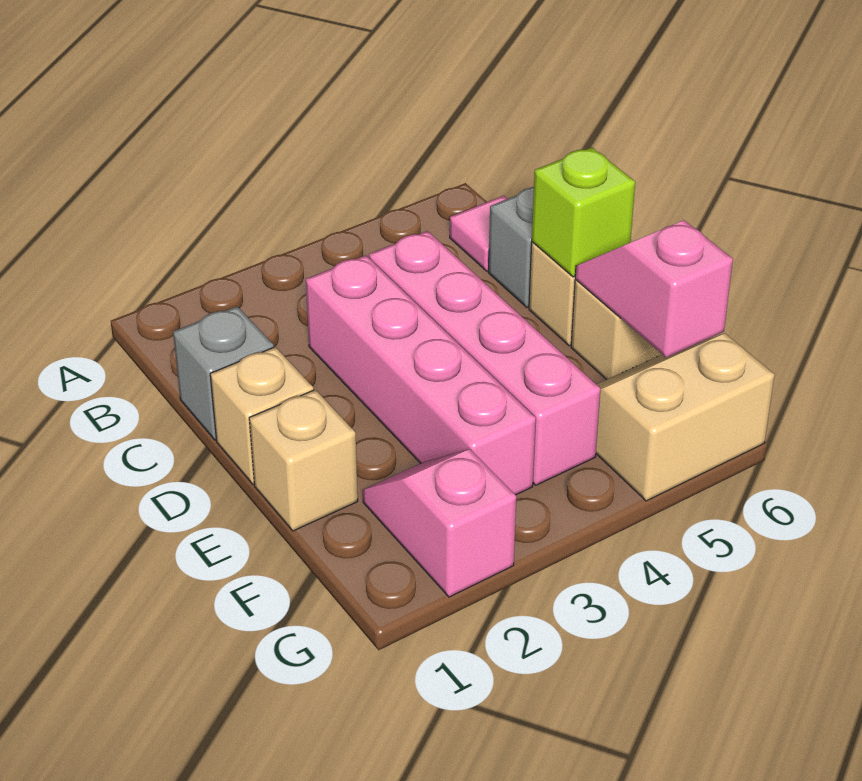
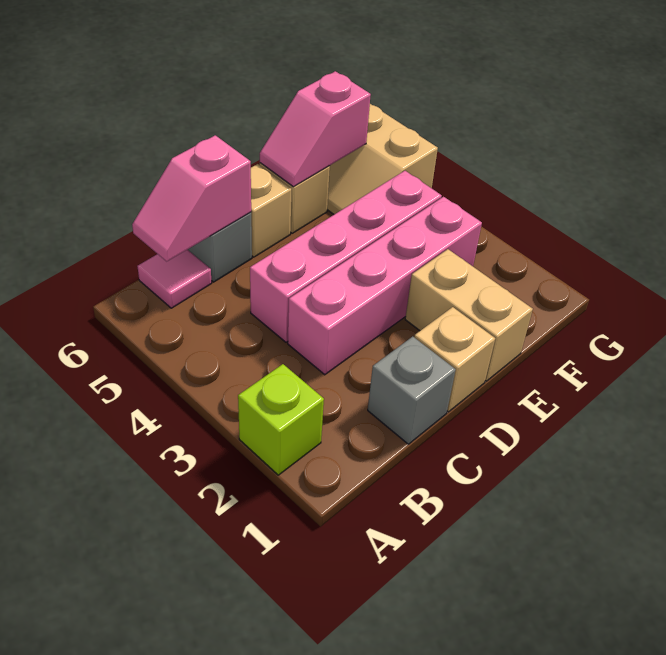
lime 1x1 brick [532,148,635,277] -> lime 1x1 brick moved to [238,364,324,475]
tan 1x1 brick [249,390,358,531] -> tan 1x2 brick [405,249,533,381]
pink 1x2 slope [363,449,516,597] -> pink 1x2 slope moved to [132,135,251,261]

